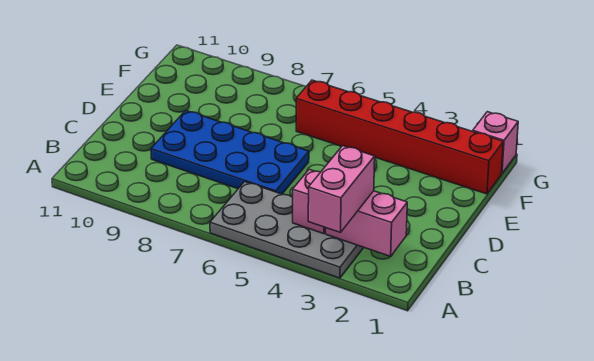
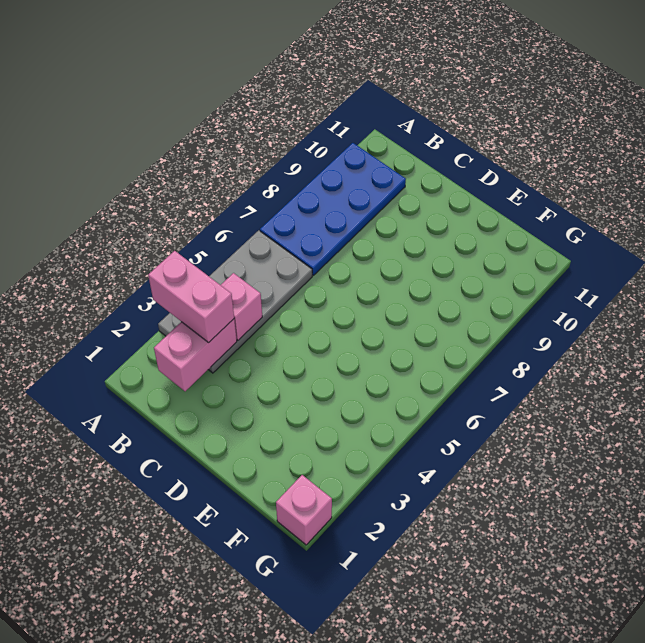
blue 2x4 plate [151,110,309,194] -> blue 2x4 plate moved to [260,143,406,275]
red 1x6 brick [296,80,503,194] -> none

